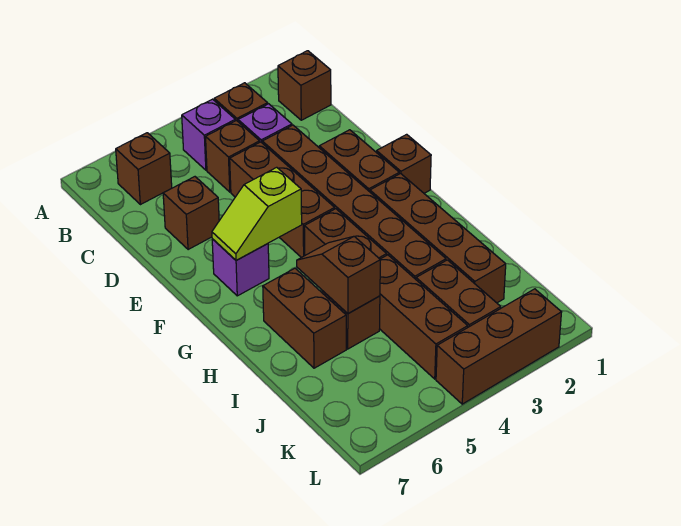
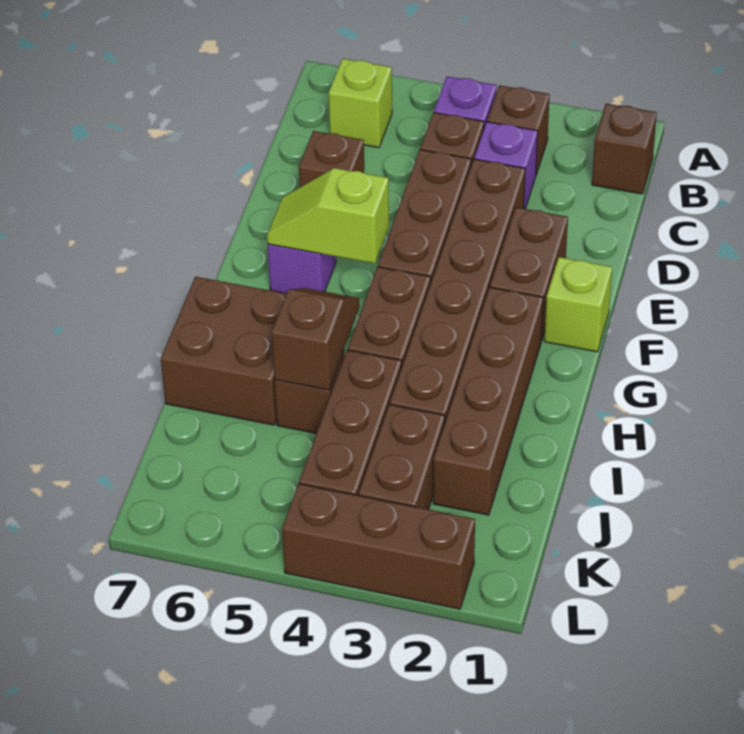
brown 1x1 brick [116,133,172,205] -> lime 1x1 brick [329,59,392,148]
brown 1x1 brick [376,134,431,193] -> lime 1x1 brick [544,257,612,352]
brown 1x2 brick [263,268,346,368] -> brown 2x2 brick [161,277,286,425]

